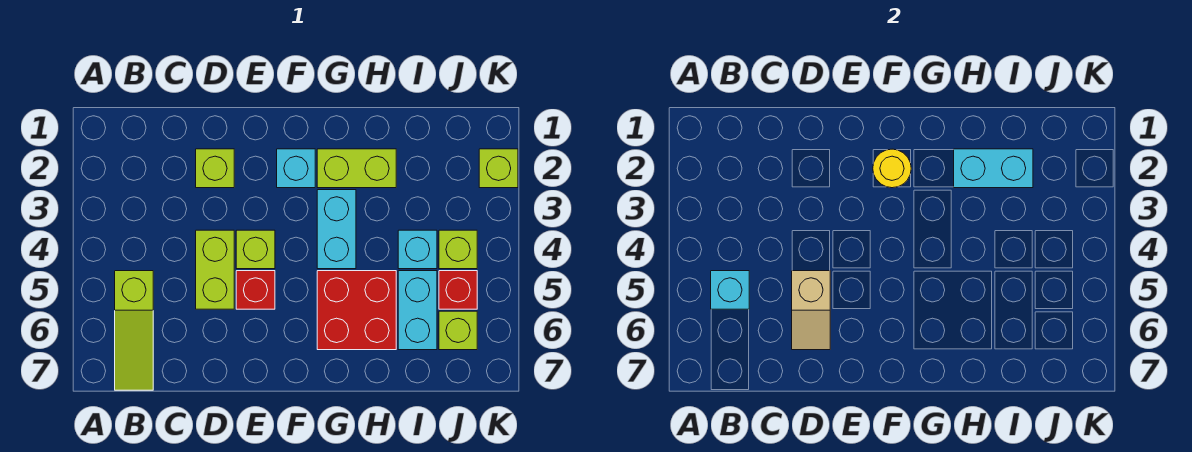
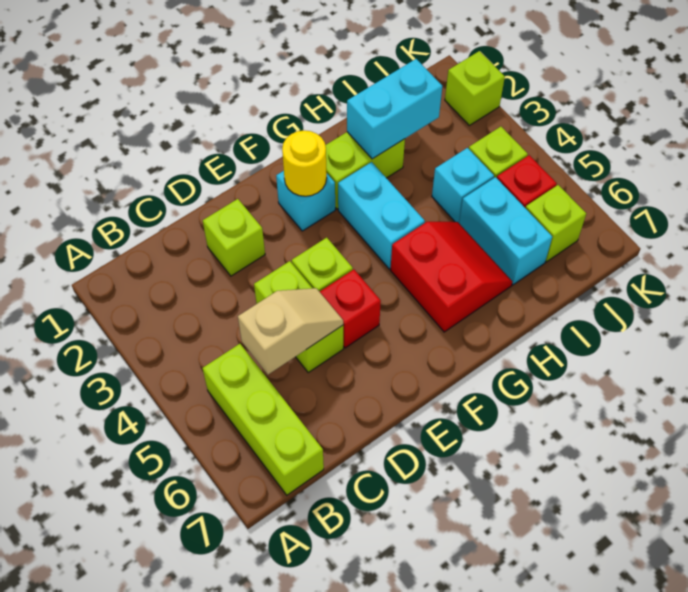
lime 1x3 slope [115,271,153,390] -> lime 1x3 brick [203,344,324,495]
cyan 1x1 brick [711,271,749,309] -> none
tan 1x2 slope [792,271,830,350] -> tan 1x2 slope turned to [238,288,343,375]
red 2x2 brick [317,271,396,350] -> red 2x2 slope [391,222,513,332]

